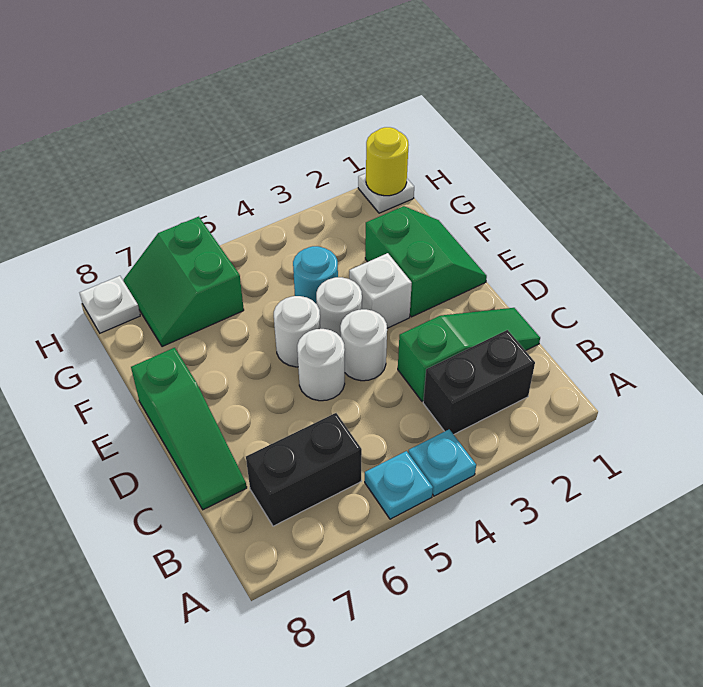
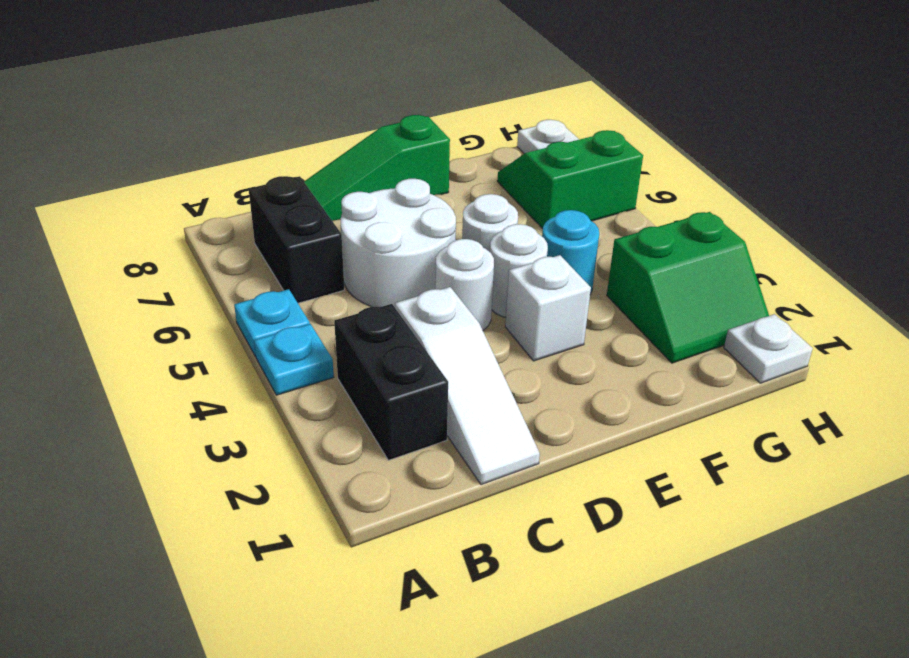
green 1x3 slope [398,308,540,402] -> white 1x3 slope [395,287,540,485]
white 1x1 round brick [297,329,345,401] -> white 2x2 round brick [341,179,456,307]
green 2x2 slope [365,206,487,317] -> green 2x2 slope moved to [607,212,769,363]
yellow 1x1 round brick [366,127,409,196] -> none

